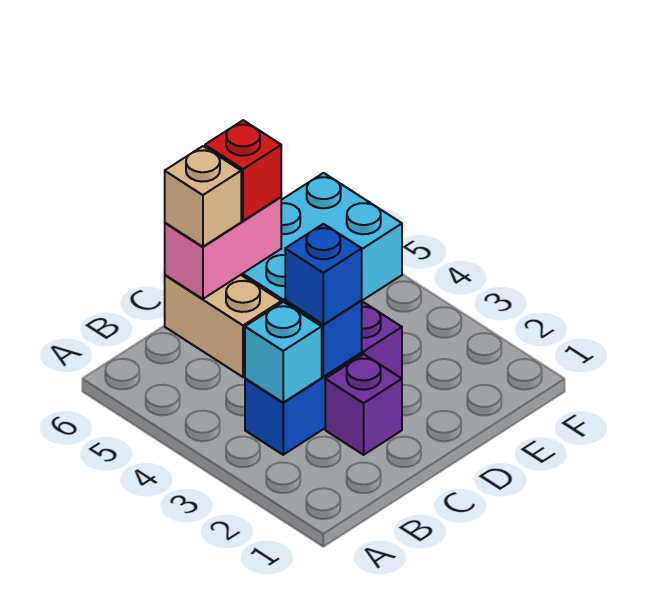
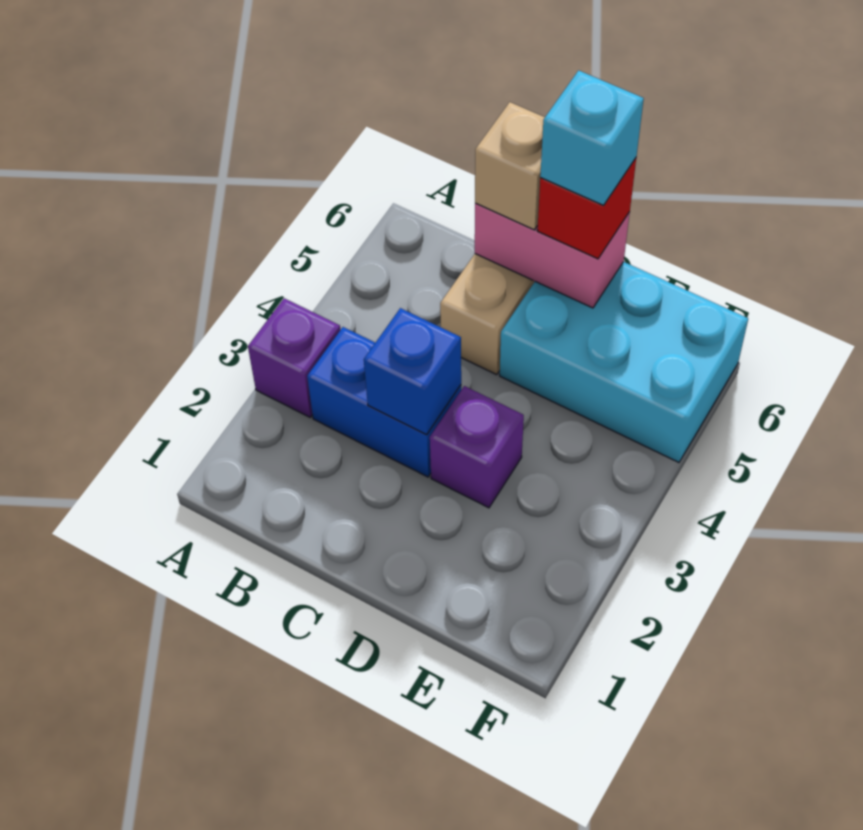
cyan 1x1 brick [245,302,322,402] -> cyan 1x1 brick moved to [540,70,644,205]
purple 1x1 brick [325,354,402,455] -> purple 1x1 brick moved to [248,298,340,417]
blue 1x1 brick [285,224,362,324] -> none

